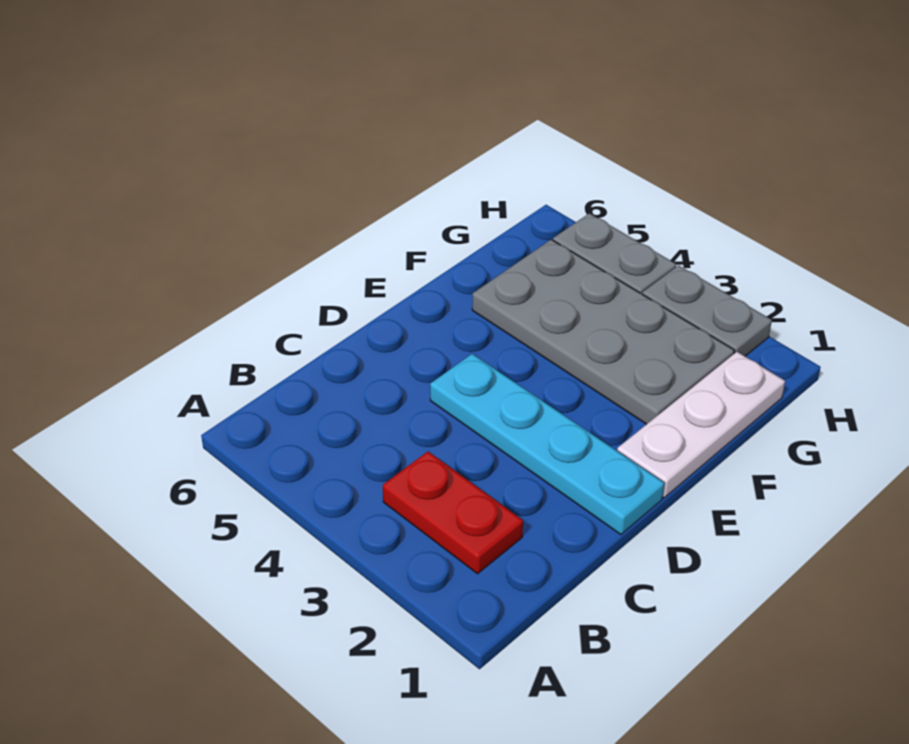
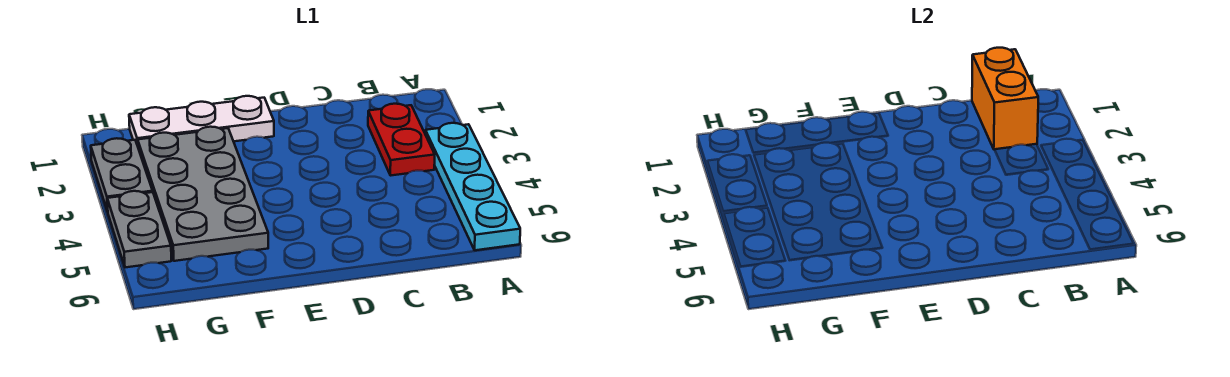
none -> orange 1x2 brick [972,48,1038,150]
cyan 1x4 plate [430,354,664,535] -> cyan 1x4 plate moved to [425,123,520,250]

